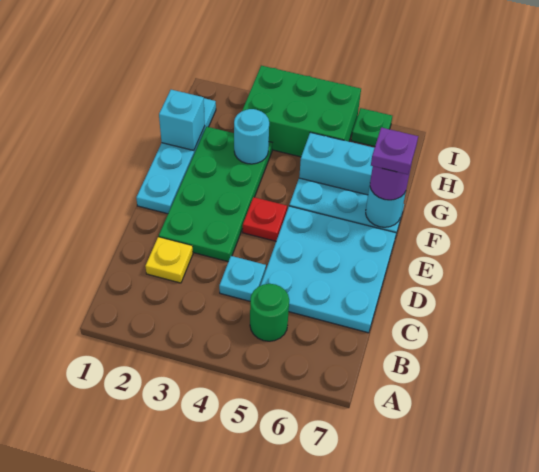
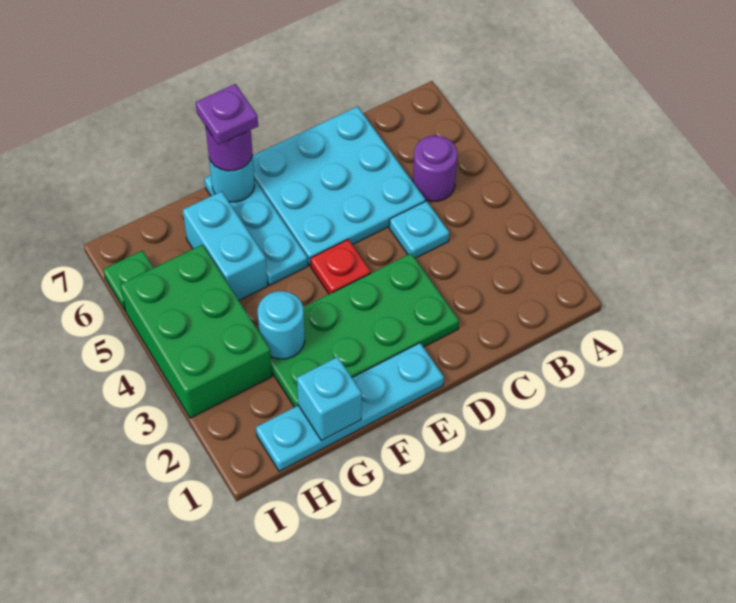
green 1x1 round brick [250,284,289,341] -> purple 1x1 round brick [413,136,457,201]
yellow 1x1 plate [145,237,193,283] -> none

